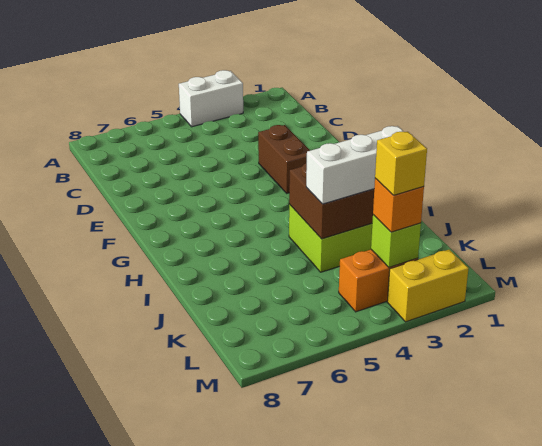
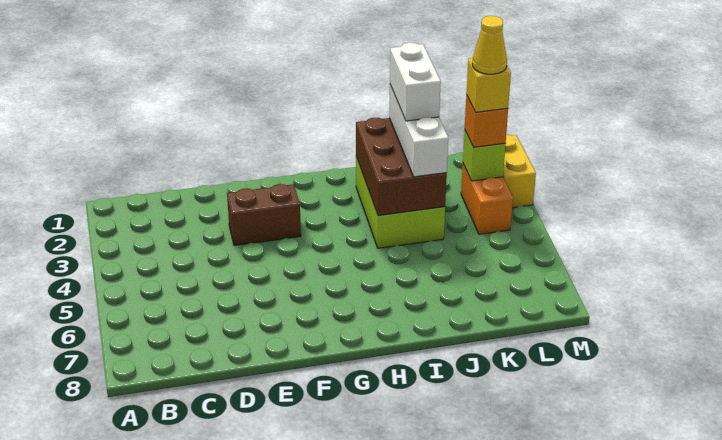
white 1x2 brick [179,70,243,127] -> white 1x2 brick moved to [390,43,441,121]
none -> yellow 1x1 cone [472,16,507,74]

